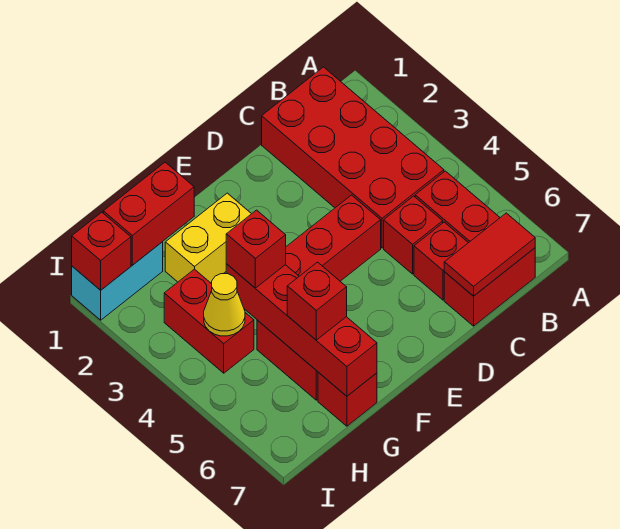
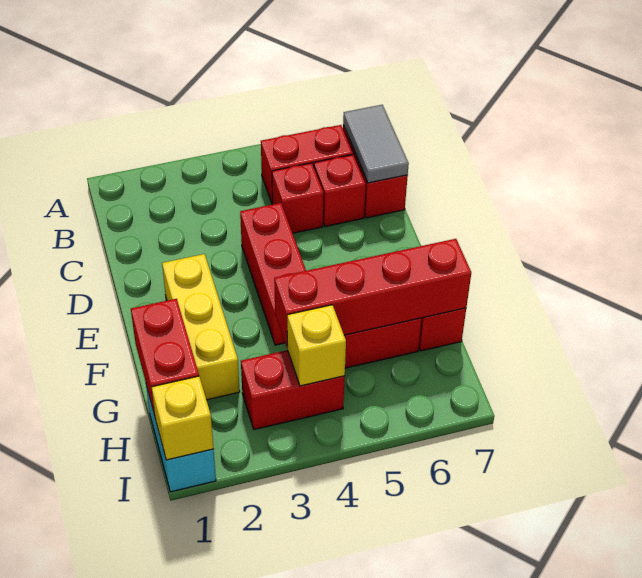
red 2x4 brick [262,67,444,248] -> none
red 1x2 tile [444,213,535,296] -> grey 1x2 tile [343,105,409,183]
yellow 1x2 brick [165,193,251,283] -> yellow 1x3 brick [162,254,240,400]
red 1x1 brick [226,210,286,288] -> none
red 1x1 brick [287,262,347,340] -> none
yellow 1x1 cone [204,274,245,336] -> yellow 1x1 brick [287,305,346,386]
red 1x1 brick [72,212,131,290] -> yellow 1x1 brick [152,376,213,460]

